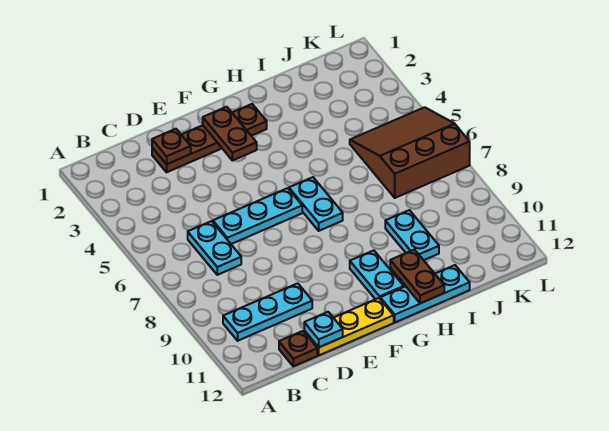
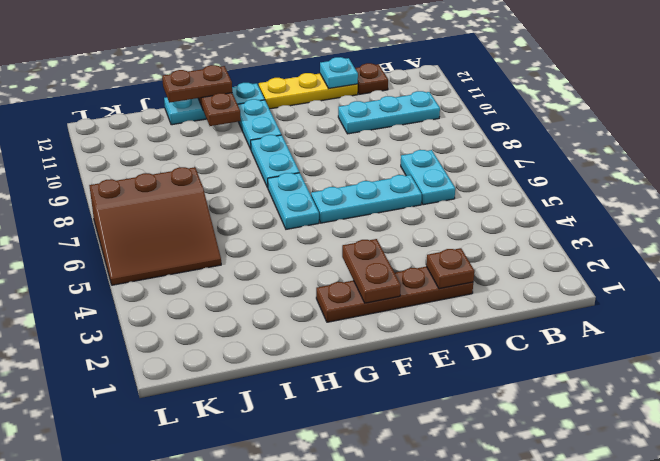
none -> brown 1x2 plate [162,65,232,103]
cyan 1x2 plate [385,210,439,260] -> cyan 1x2 plate moved to [251,135,299,188]

